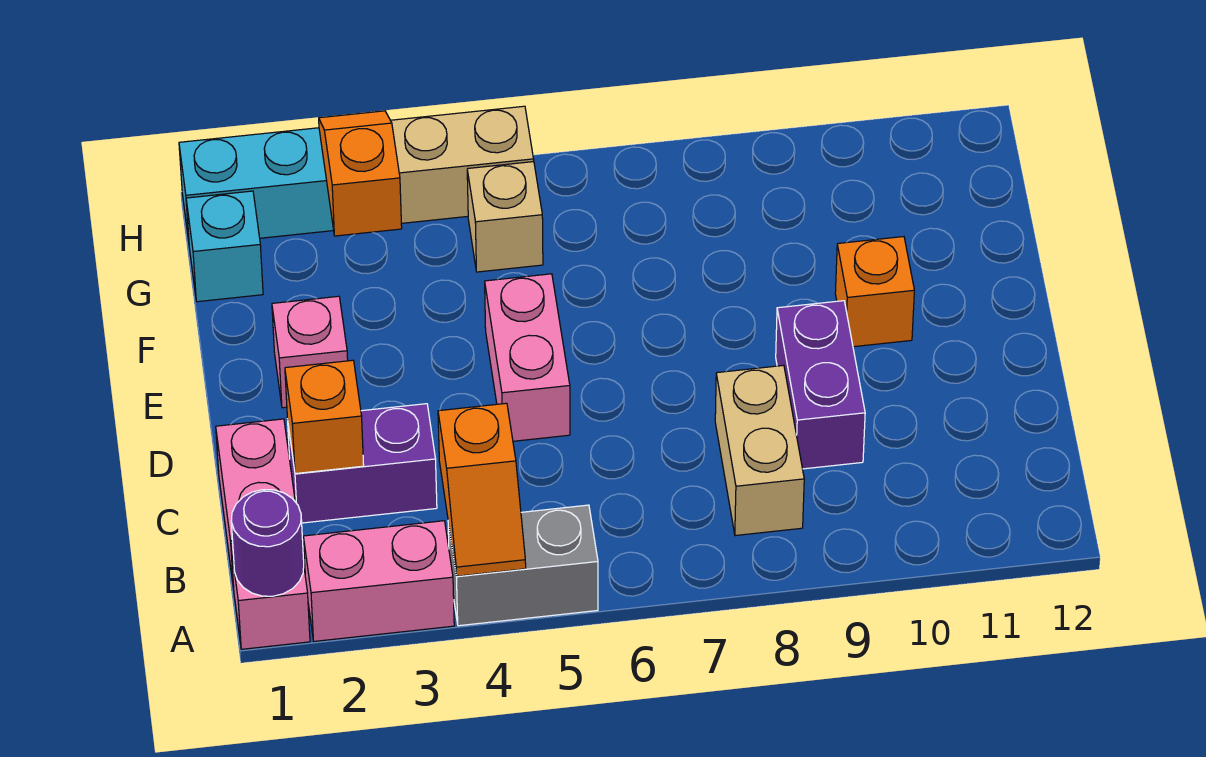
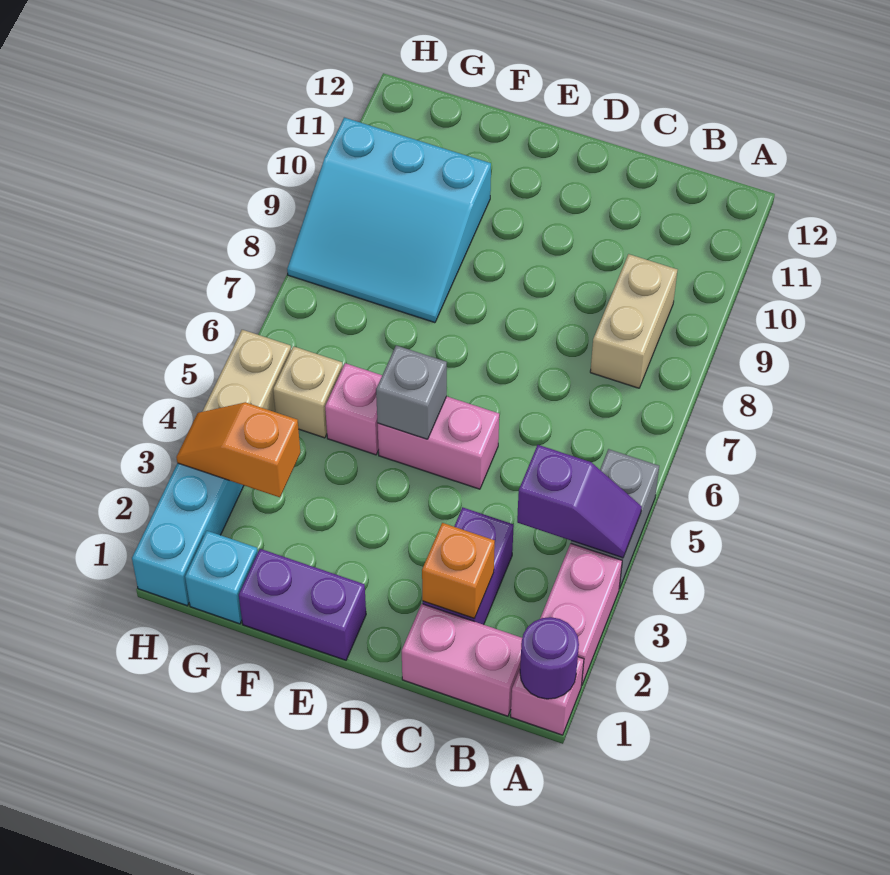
orange 1x2 slope [438,403,526,576] -> purple 1x2 slope [517,445,642,558]
tan 1x2 brick [715,365,804,536] -> tan 1x2 brick turned to [590,254,677,388]
purple 1x2 brick [776,301,865,469] -> purple 1x2 brick moved to [239,549,366,660]
pink 1x1 brick [272,296,348,408] -> pink 1x1 brick moved to [325,363,382,455]
none -> grey 1x1 brick [376,345,447,439]
orange 1x1 brick [835,237,914,347] -> none
none -> cyan 3x3 slope [287,118,491,323]

